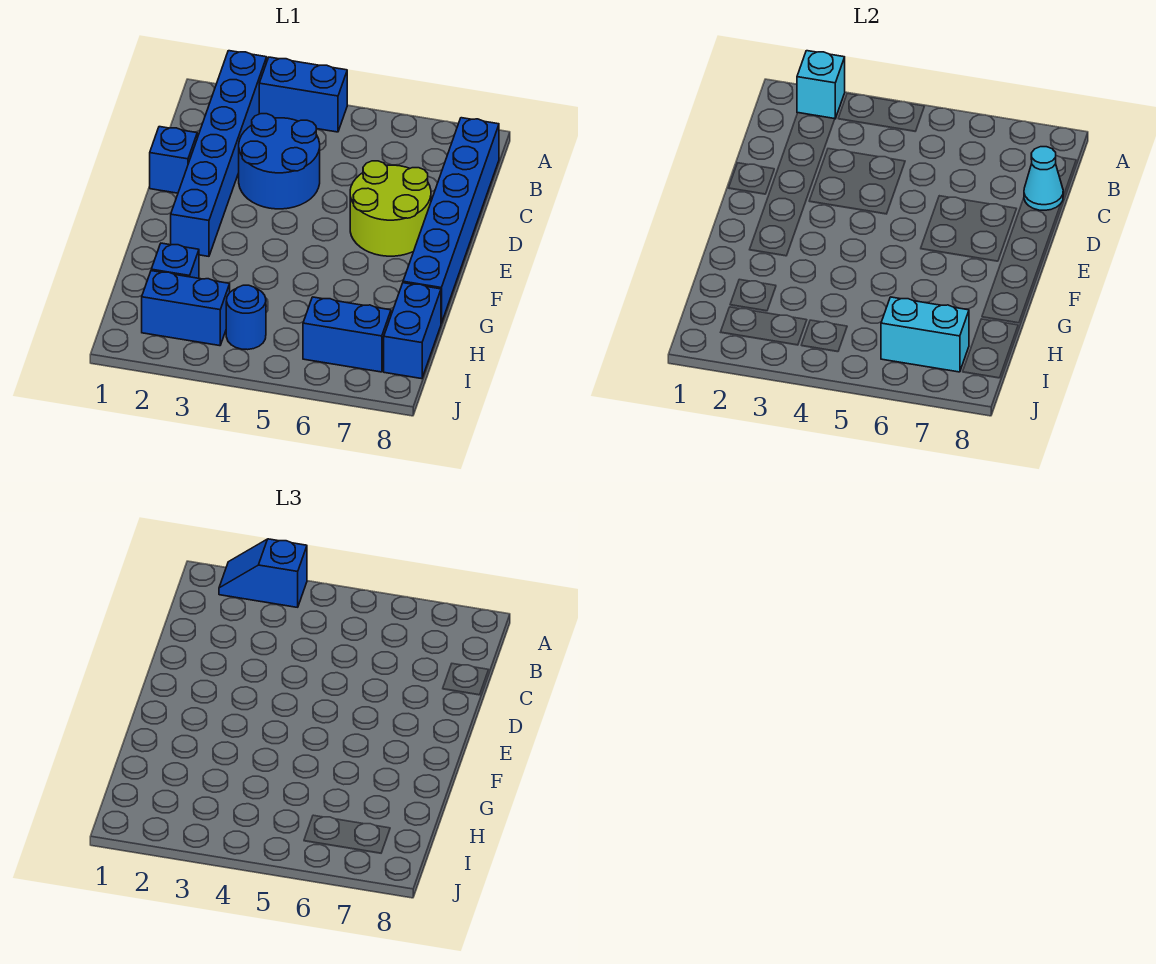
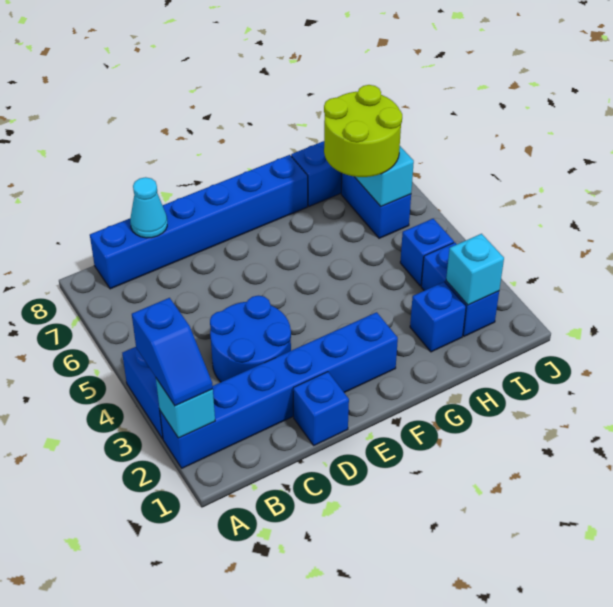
lime 2x2 round brick [350,161,431,256] -> lime 2x2 round brick moved to [324,85,402,177]
none -> cyan 1x1 brick [446,234,504,305]
blue 1x1 round brick [226,285,266,350] -> blue 1x1 brick [400,219,454,286]

